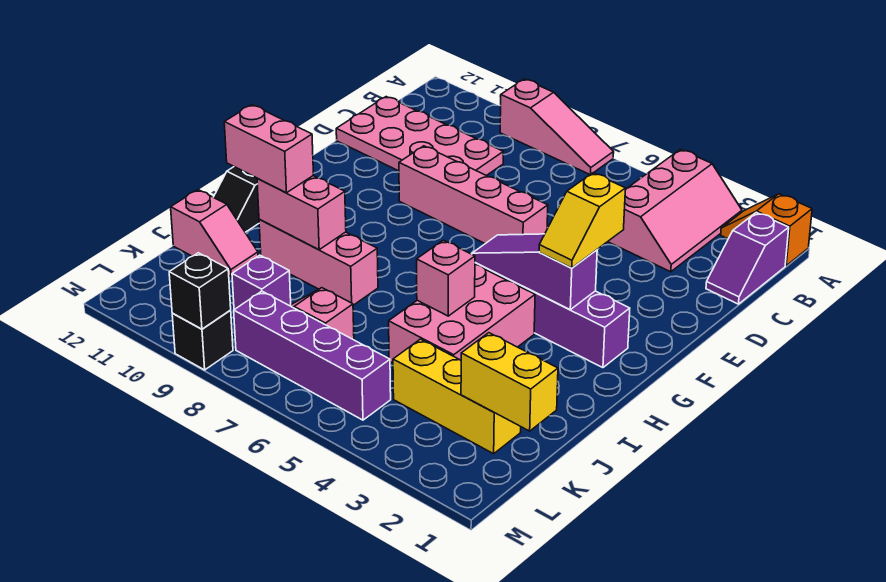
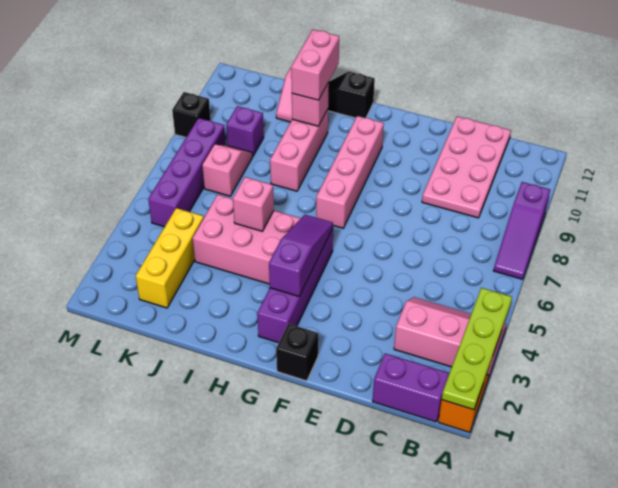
none -> lime 1x4 plate [442,288,512,410]
pink 2x3 slope [608,149,742,272] -> pink 2x3 slope turned to [394,297,507,376]
pink 1x3 slope [500,79,614,174] -> purple 1x3 slope [494,182,550,279]
purple 1x2 slope [706,212,789,304] -> purple 1x2 brick [373,354,449,422]
pink 1x4 brick [399,146,548,244] -> pink 1x4 brick moved to [316,116,384,228]
yellow 1x2 slope [539,173,625,268] -> none
pink 1x2 brick [257,176,346,250] -> pink 1x1 brick [292,83,329,126]
yellow 1x2 brick [461,333,558,431] -> none
black 1x1 brick [169,253,231,329] -> black 1x1 brick moved to [276,324,318,381]

